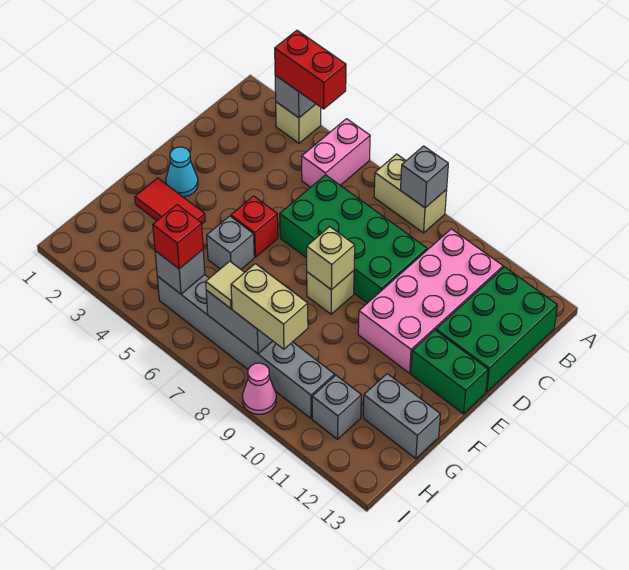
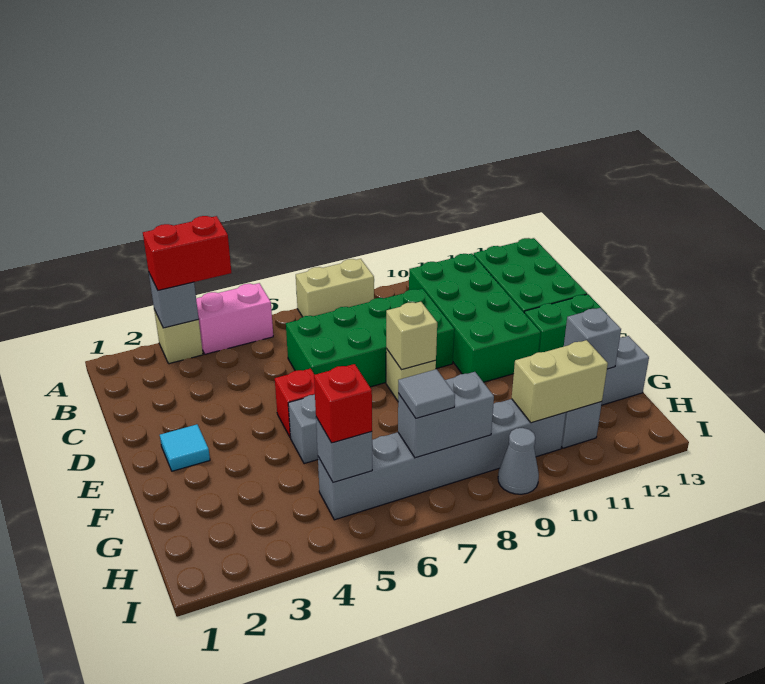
pink 1x2 brick [302,119,370,187] -> pink 1x2 brick turned to [196,283,273,354]
grey 1x1 brick [401,146,448,208] -> grey 1x1 brick moved to [564,308,621,369]
pink 2x4 brick [358,229,503,373] -> green 2x4 brick [409,254,541,382]
cyan 1x1 cone [166,147,198,197] -> cyan 1x1 tile [160,424,210,471]
red 1x2 tile [135,178,205,224] -> none
tan 1x1 tile [206,261,245,309] -> grey 1x1 tile [398,369,455,418]
tan 1x2 brick [231,264,308,349] -> tan 1x2 brick moved to [512,340,608,423]
pink 1x1 cone [242,363,276,414] -> grey 1x1 cone [498,428,539,494]

